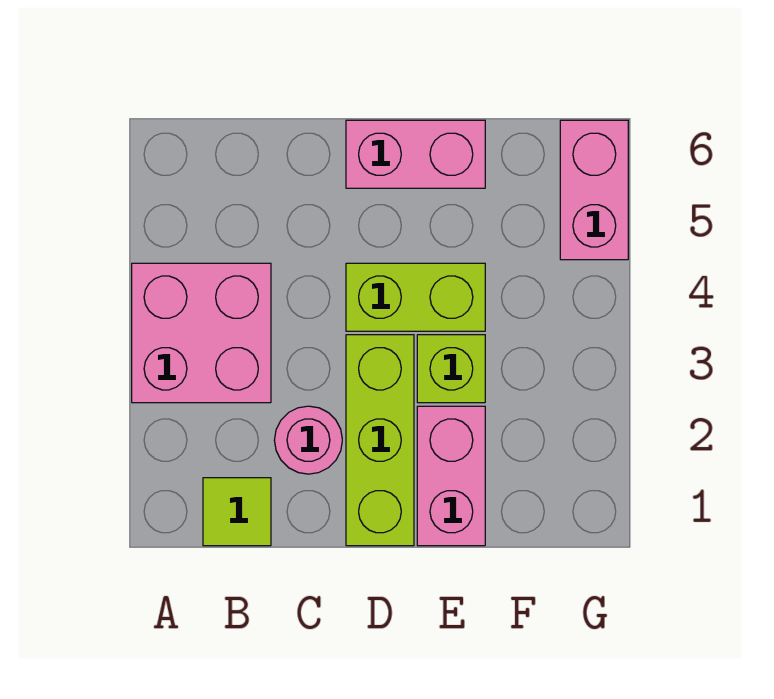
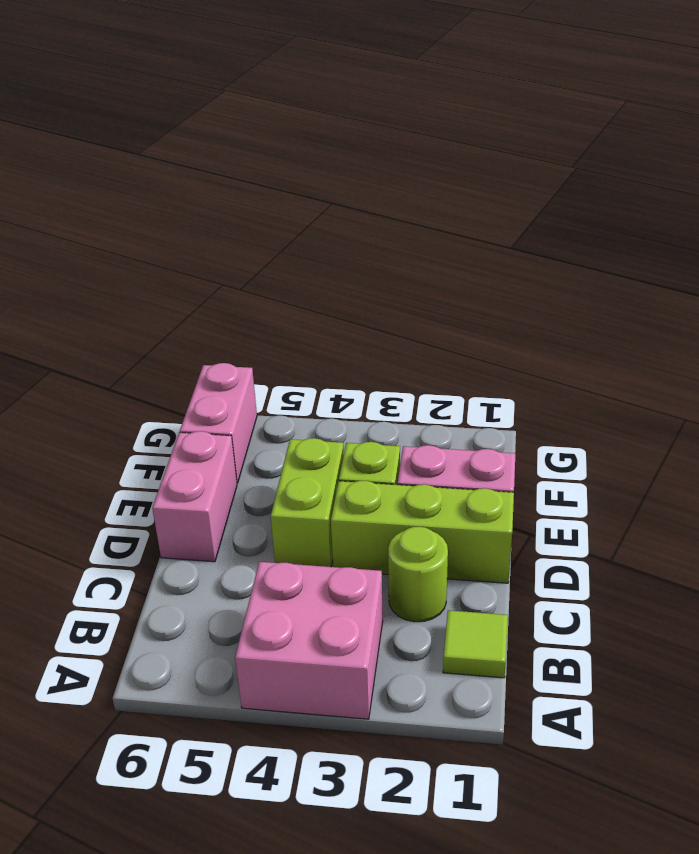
pink 1x1 round brick [274,406,342,474] -> lime 1x1 round brick [388,527,448,622]
pink 1x2 brick [560,120,628,260] -> pink 1x2 brick turned to [180,363,257,483]

